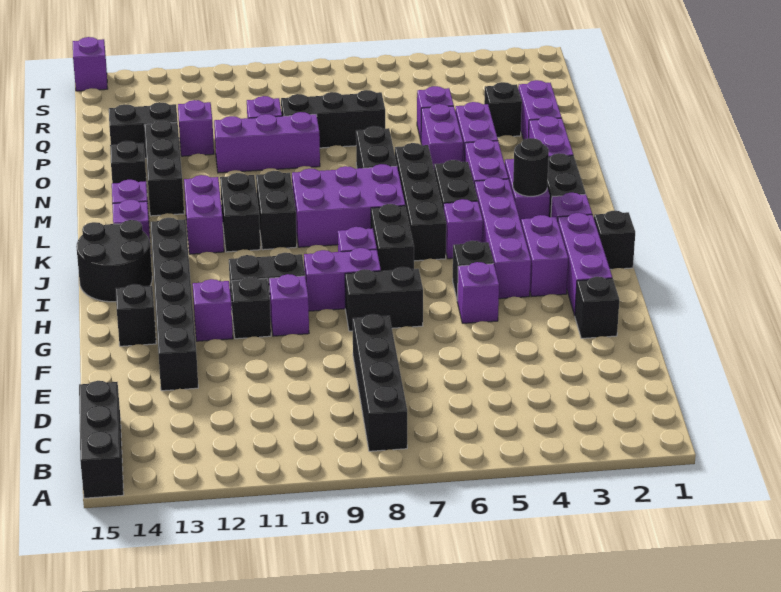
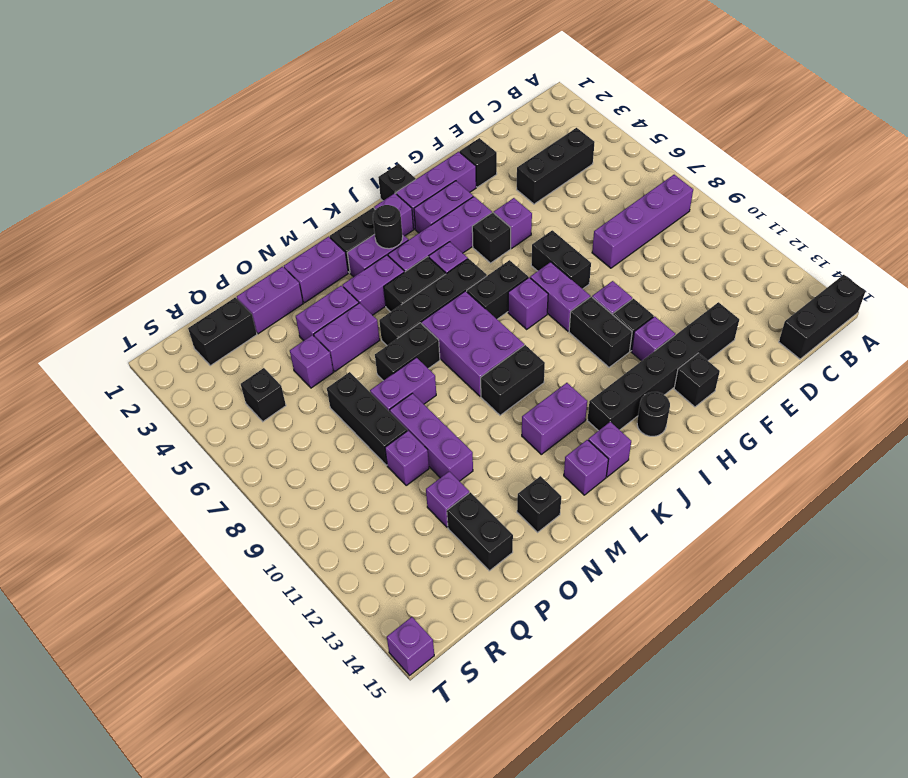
black 1x4 brick [353,314,407,451] -> purple 1x4 brick [592,175,693,268]
black 2x2 round brick [76,220,152,302] -> black 1x1 round brick [637,392,670,436]
black 1x2 brick [220,173,260,252] -> black 1x2 brick moved to [188,297,257,366]
black 1x3 brick [144,120,184,216] -> black 1x3 brick moved to [517,128,595,204]
none -> purple 1x2 brick [370,357,436,412]
black 1x1 brick [484,82,522,137] -> black 1x1 brick moved to [241,368,286,421]

